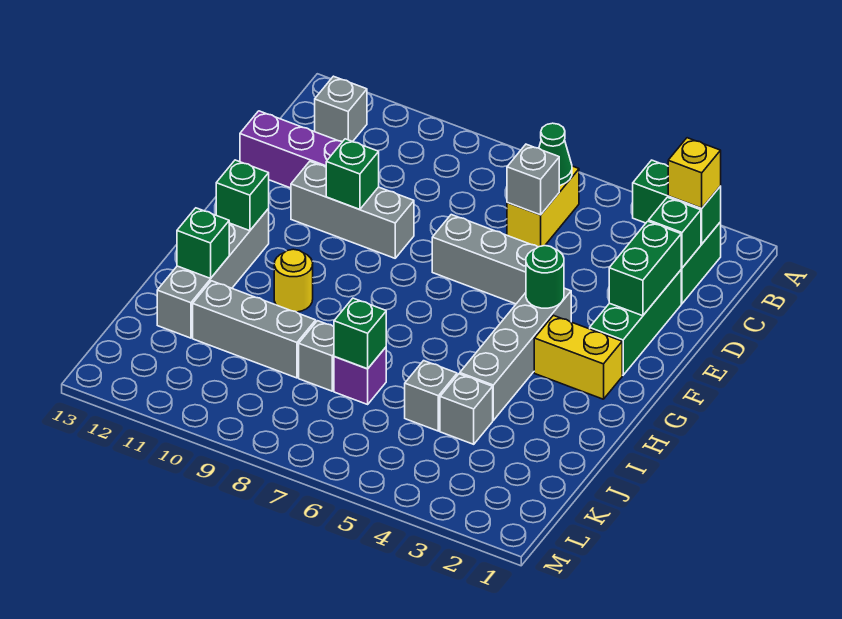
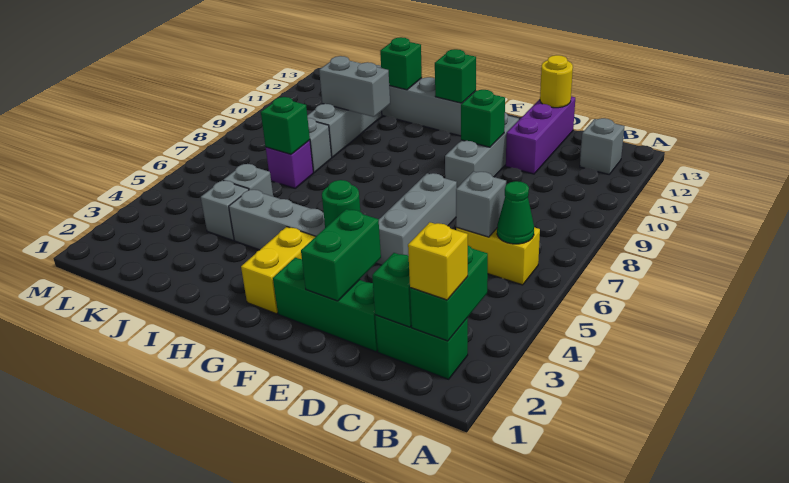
green 1x2 brick [609,221,681,316] -> green 1x2 brick turned to [301,209,381,301]
yellow 1x1 round brick [274,249,313,312] -> yellow 1x1 round brick moved to [540,55,573,108]
none -> grey 1x2 brick [319,56,390,117]

